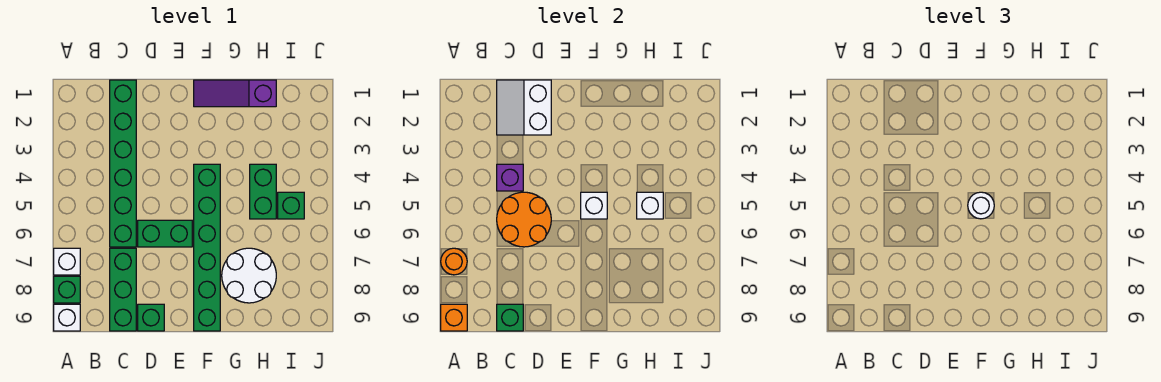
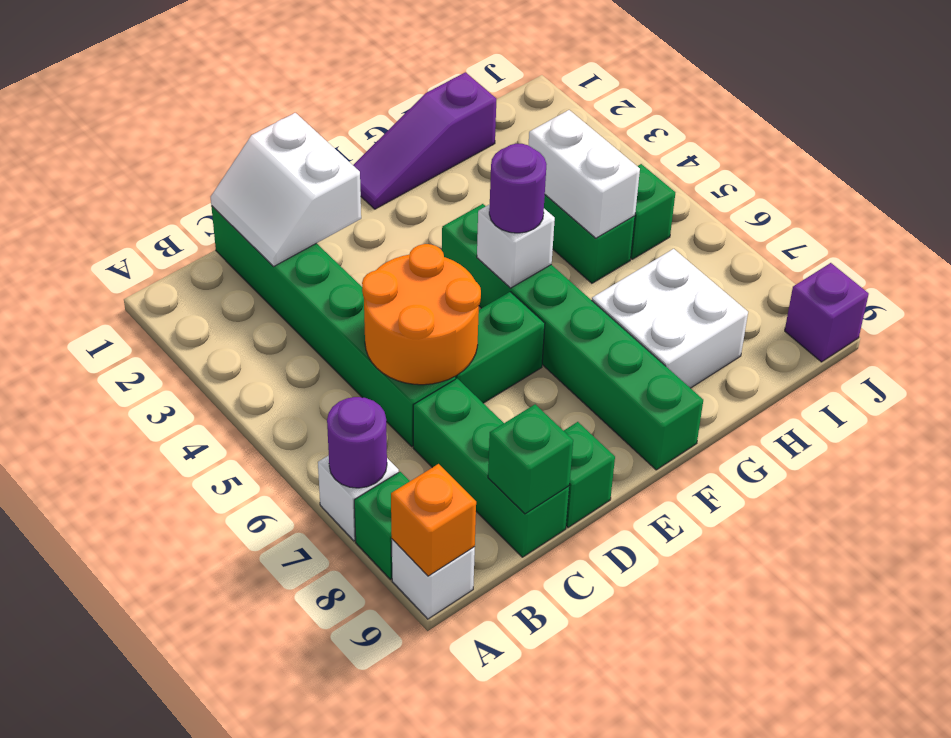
orange 1x1 round brick [441,248,467,275] -> purple 1x1 round brick [327,397,387,488]
purple 1x1 brick [497,164,523,191] -> purple 1x1 brick moved to [785,263,869,362]
white 1x1 round brick [968,192,994,219] -> purple 1x1 round brick [489,144,546,233]
white 2x2 round brick [222,248,276,303] -> white 2x2 brick [592,249,748,388]
white 1x1 brick [637,192,663,219] -> white 1x2 brick [529,110,640,238]

